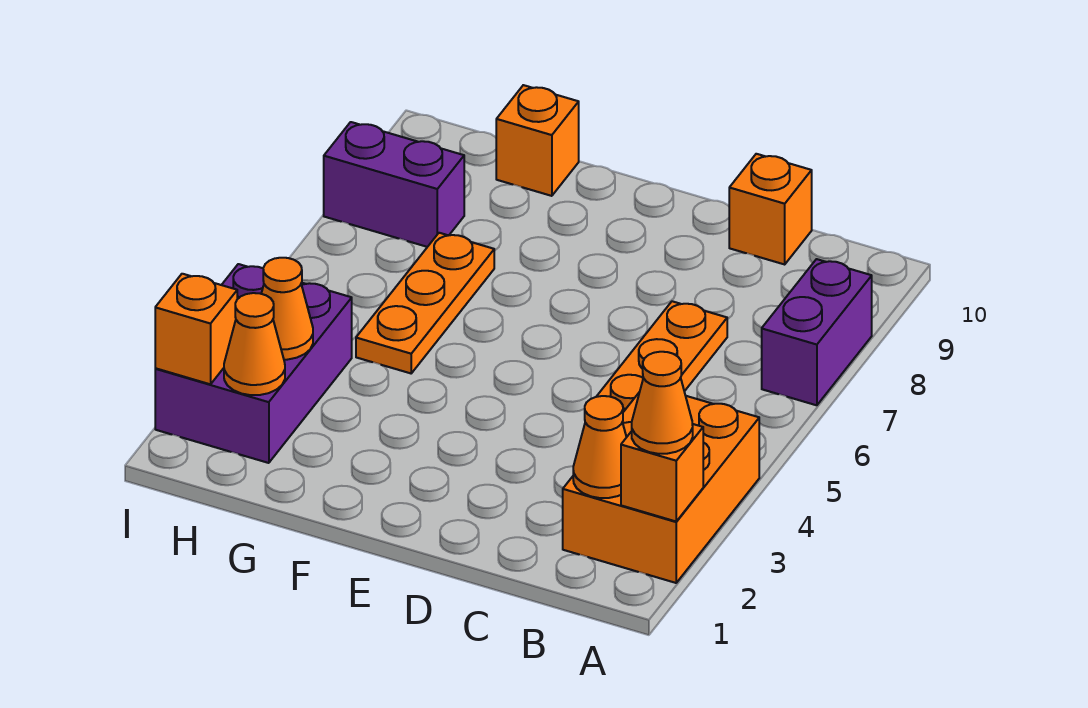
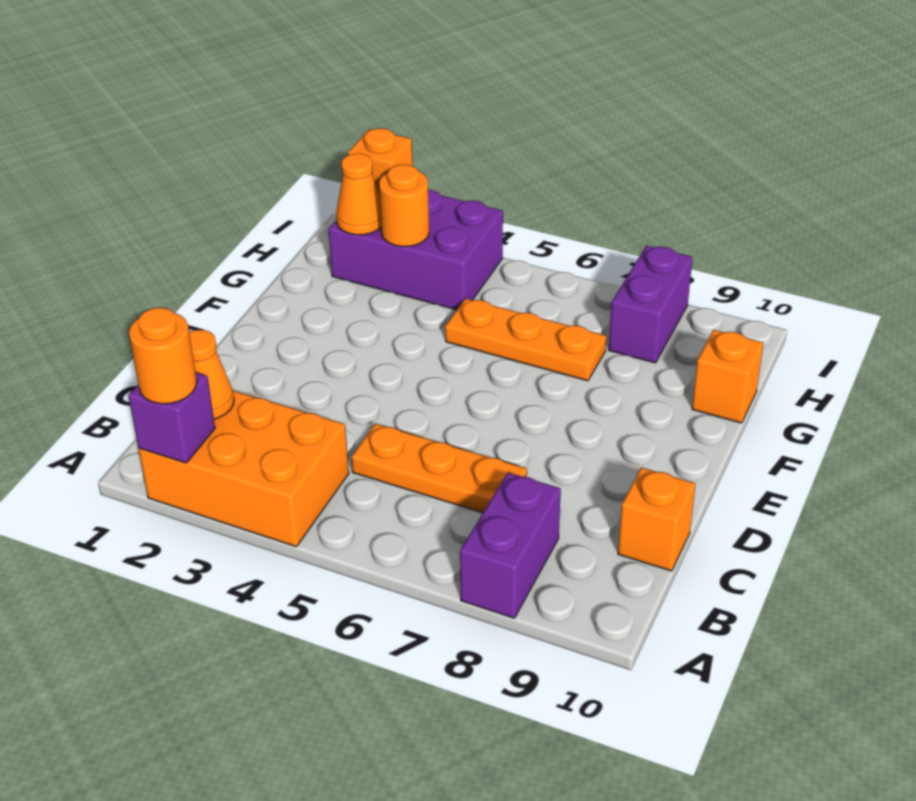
orange 1x1 brick [621,424,703,521] -> purple 1x1 brick [128,372,215,463]
orange 1x1 cone [632,352,693,454] -> orange 1x1 round brick [129,308,197,404]
purple 1x2 brick [762,259,872,405] -> purple 1x2 brick turned to [460,473,561,618]
orange 1x1 cone [261,258,313,360] -> orange 1x1 round brick [379,165,429,247]

